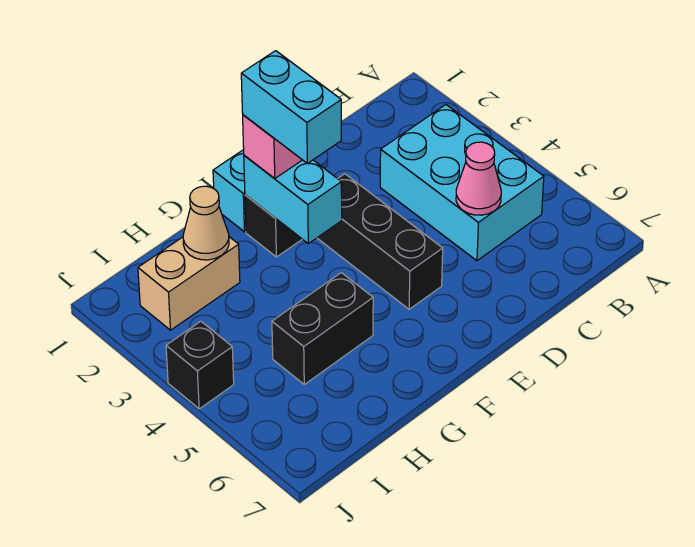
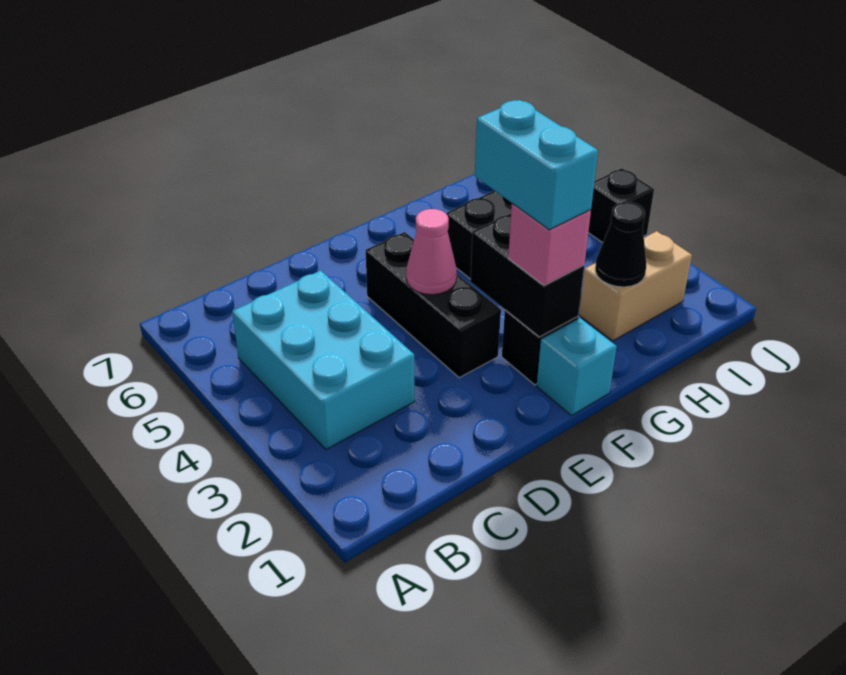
pink 1x1 cone [456,142,501,215] -> pink 1x1 cone moved to [406,209,457,295]
cyan 1x2 brick [244,155,342,244] -> black 1x2 brick [470,213,584,337]
tan 1x1 cone [183,186,229,260] -> black 1x1 cone [595,202,646,287]

